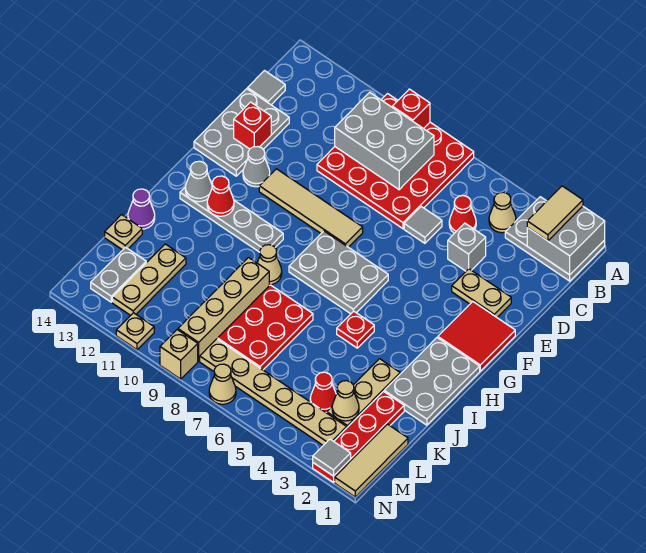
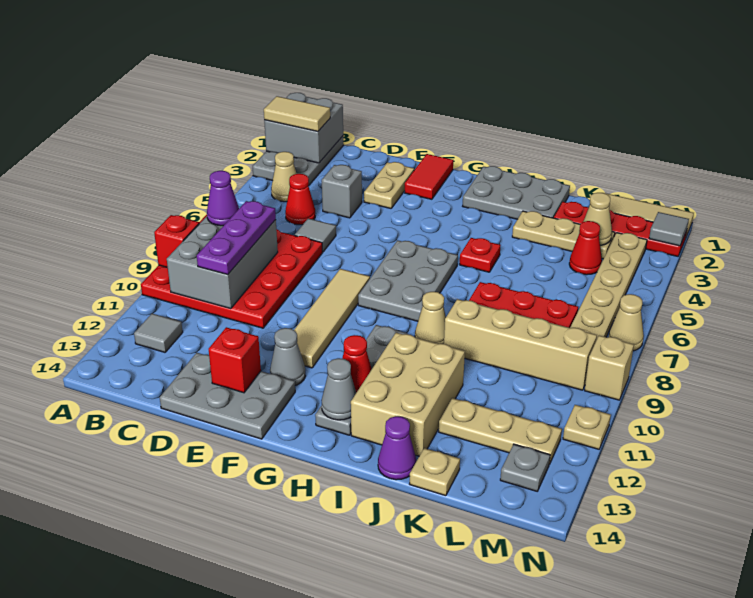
none -> purple 1x1 cone [207,171,239,226]
none -> purple 1x3 plate [197,201,276,274]
grey 1x1 tile [247,71,285,105] -> grey 1x1 tile moved to [134,314,183,352]
red 2x2 tile [438,302,515,371] -> red 1x2 tile [405,154,453,199]
none -> tan 2x3 brick [351,333,465,456]
grey 1x2 plate [91,247,146,302] -> grey 1x1 plate [500,444,550,491]

